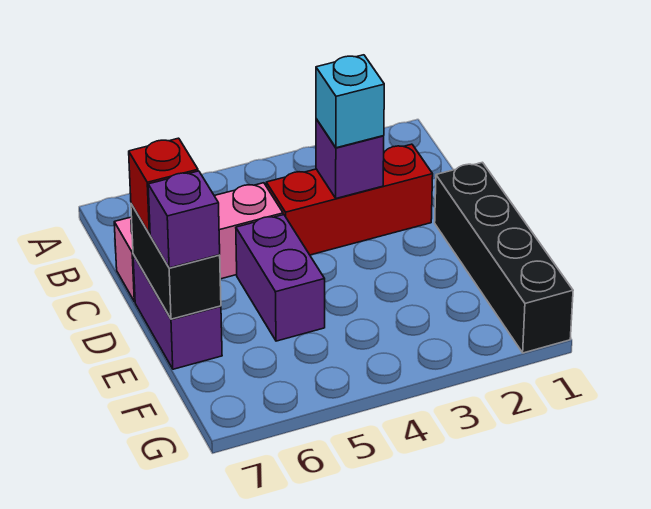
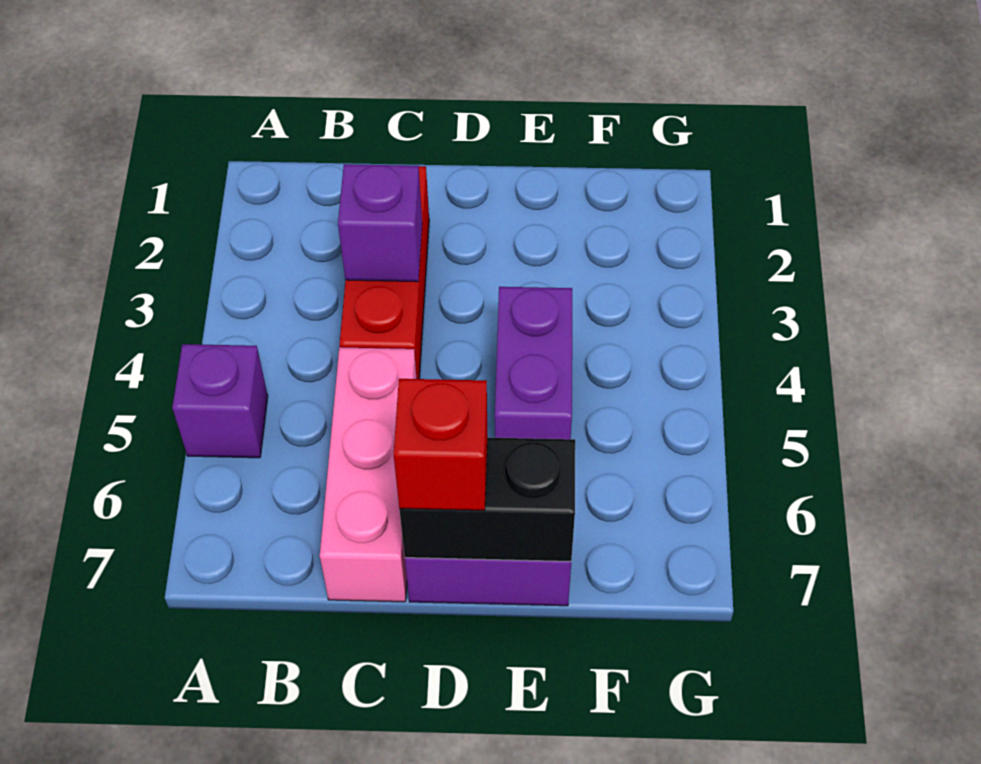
cyan 1x1 brick [316,55,384,148] -> none
black 1x4 brick [435,162,573,353] -> none
purple 1x2 brick [236,215,325,341] -> purple 1x2 brick turned to [495,287,572,439]
purple 1x1 brick [148,171,220,268] -> purple 1x1 brick moved to [172,344,268,458]

